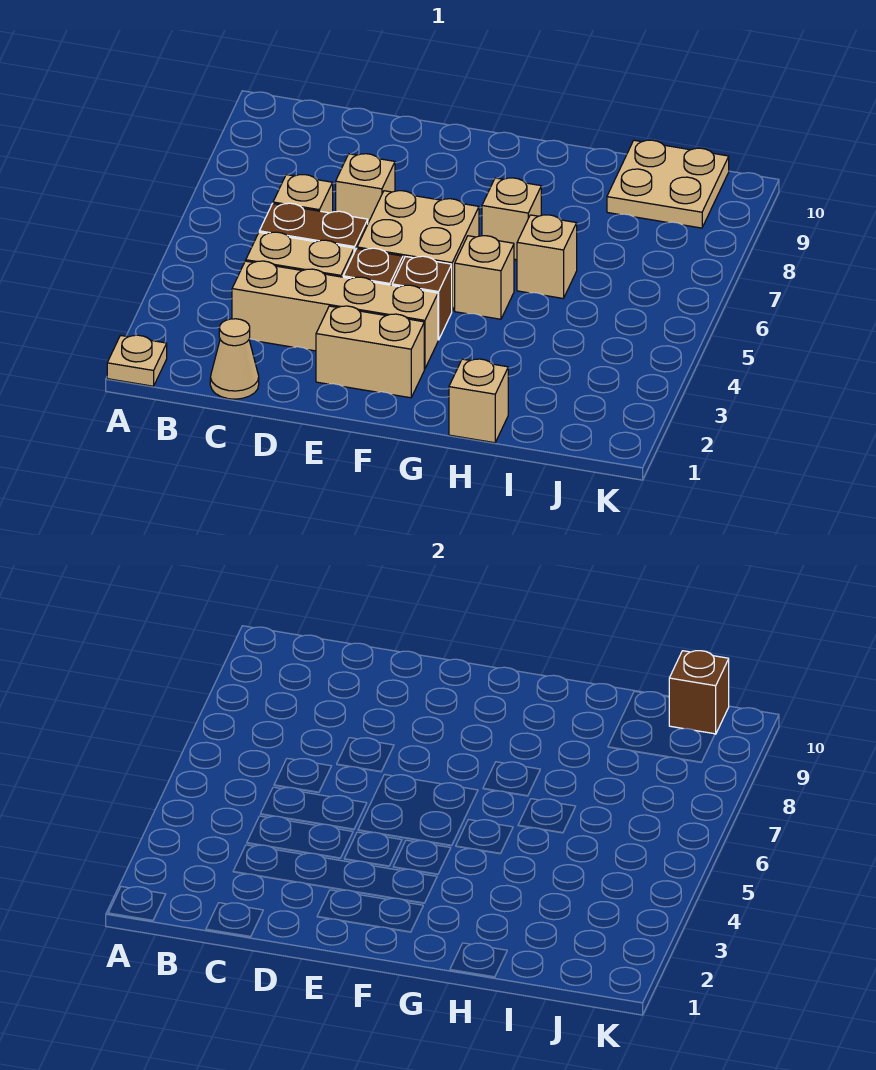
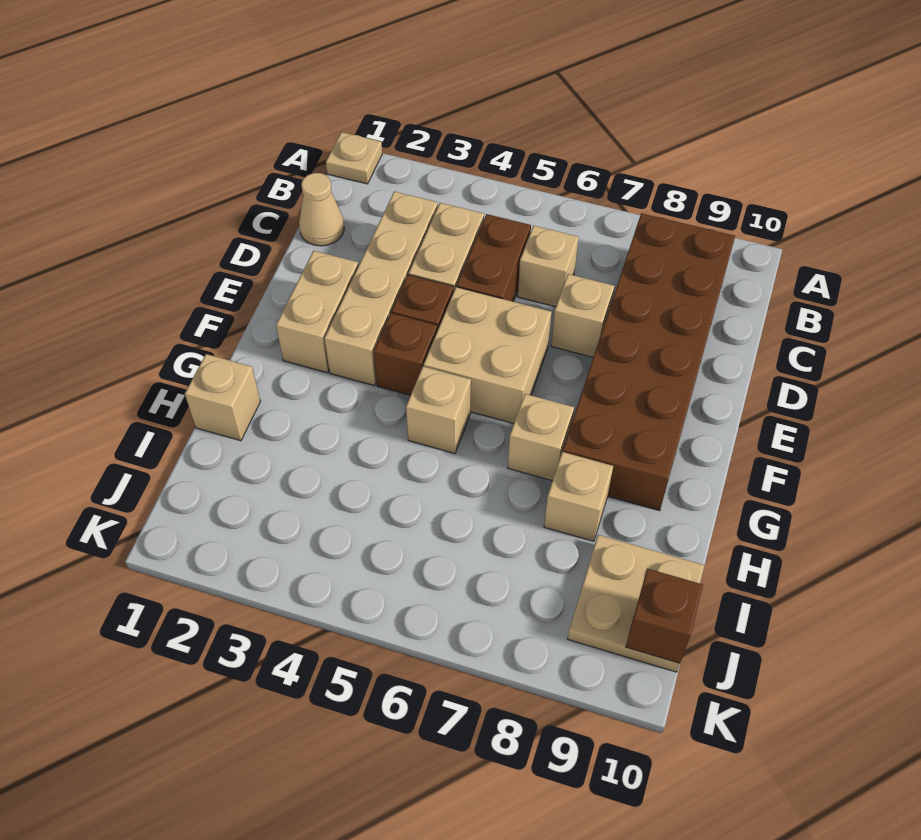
none -> brown 2x6 brick [563,213,735,511]
tan 1x1 brick [517,215,577,298] -> tan 1x1 brick moved to [544,452,613,541]

